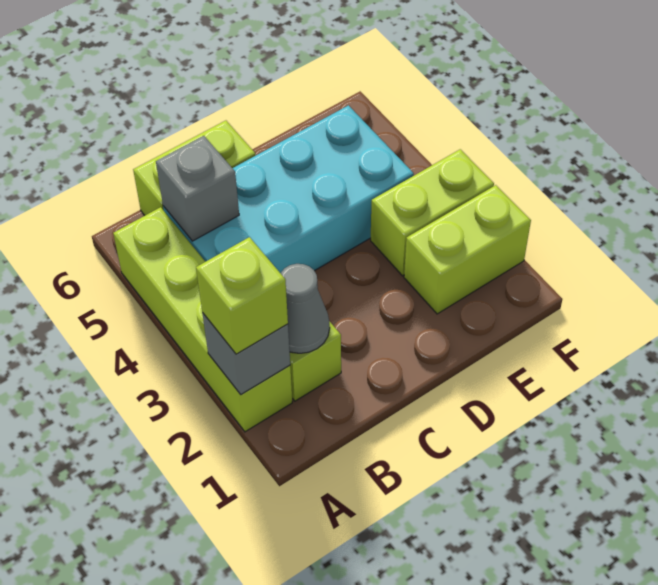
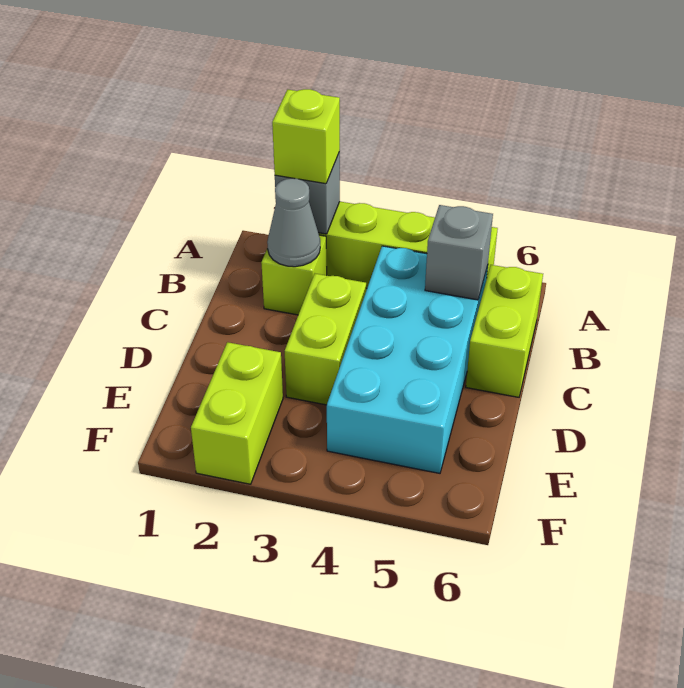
lime 1x2 brick [371,149,494,276] -> lime 1x2 brick moved to [285,274,366,405]

